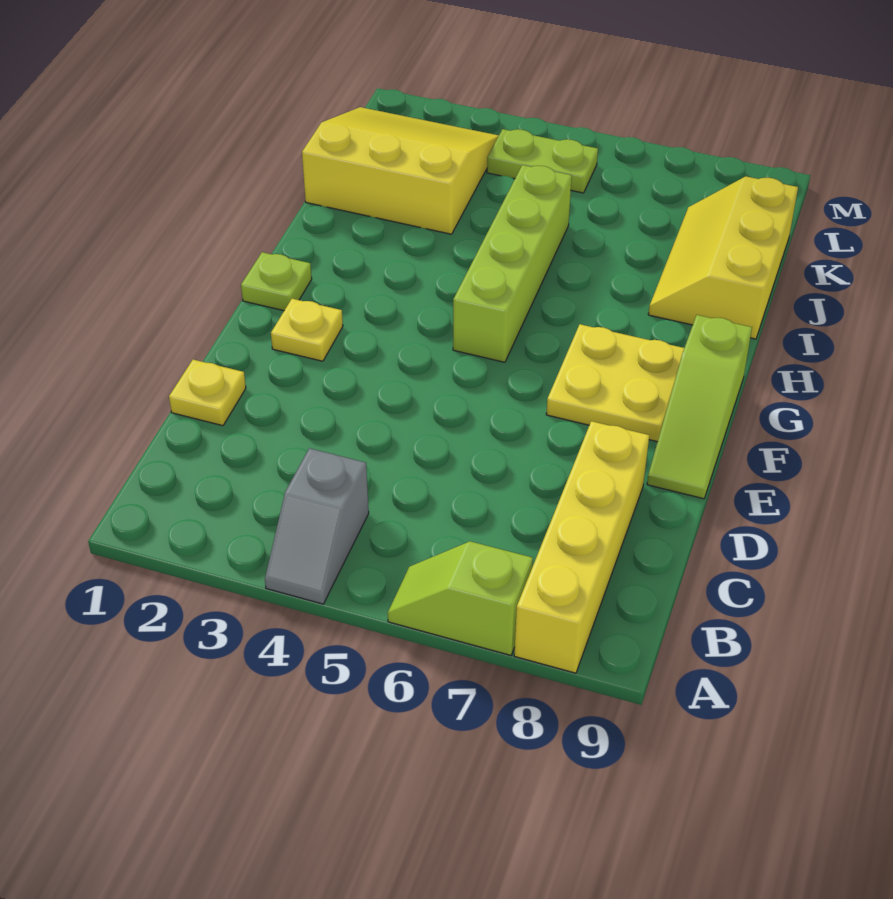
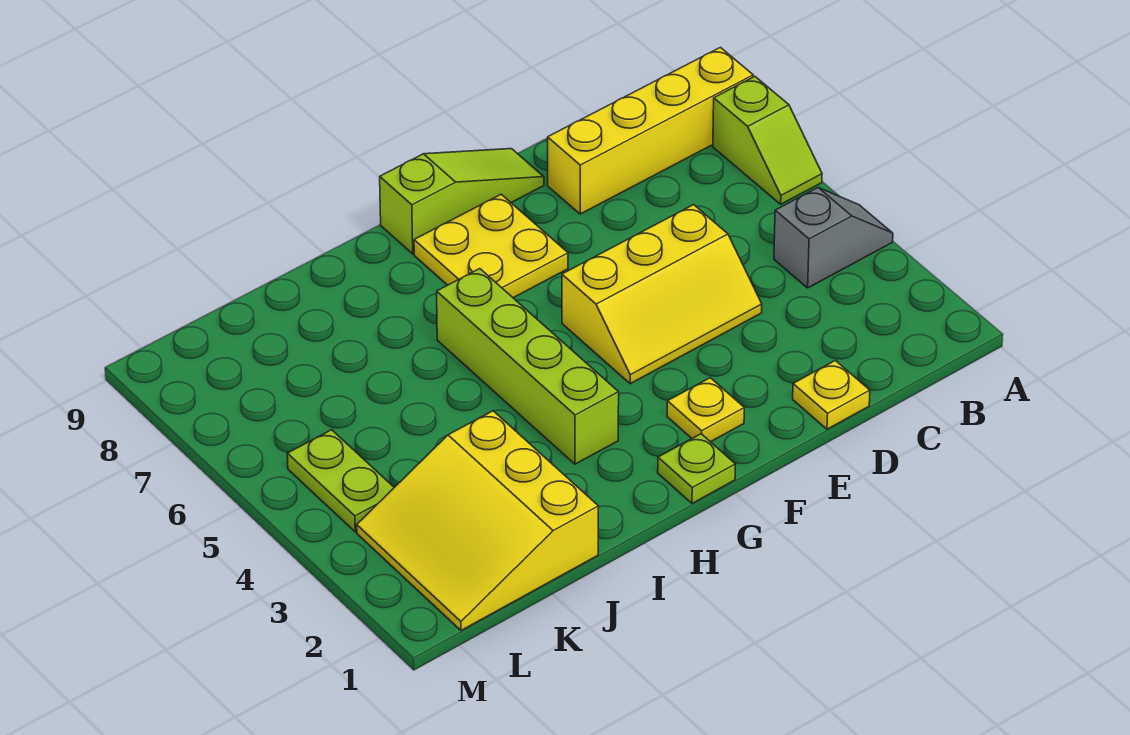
lime 1x4 brick [453,165,572,362] -> lime 1x4 brick turned to [437,269,619,464]
yellow 2x3 slope [648,176,798,339] -> yellow 2x3 slope moved to [562,205,762,384]

